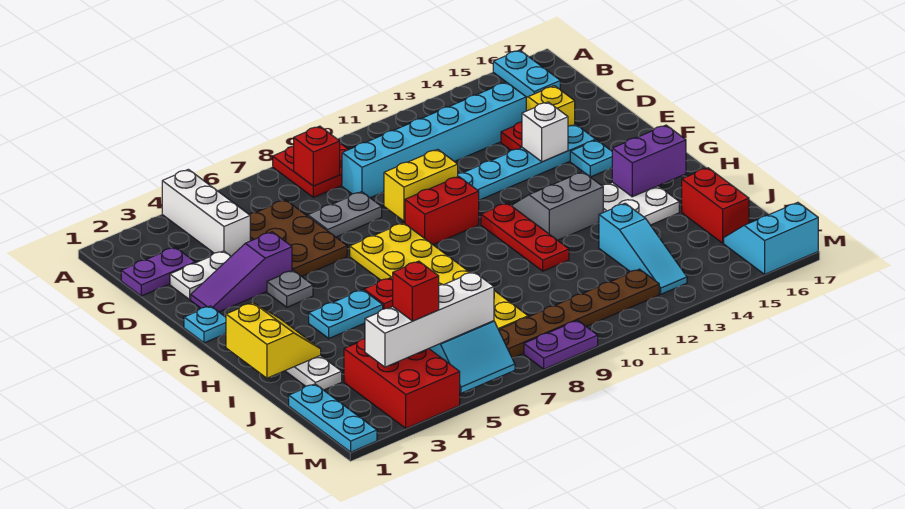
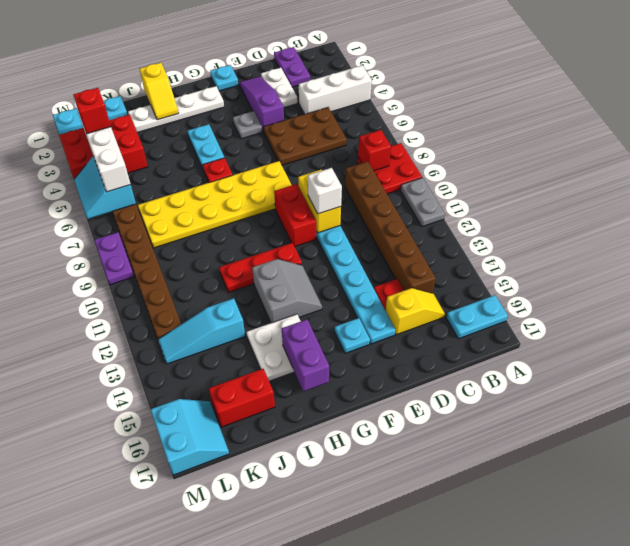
cyan 1x6 brick [342,82,526,198] -> brown 1x6 brick [345,161,436,293]
grey 1x2 plate [308,192,382,237] -> grey 1x2 plate moved to [401,178,445,227]
white 1x1 brick [522,102,568,162] -> white 1x1 brick moved to [308,168,342,214]
yellow 2x2 slope [226,303,321,378] -> yellow 1x2 slope [140,63,179,120]

